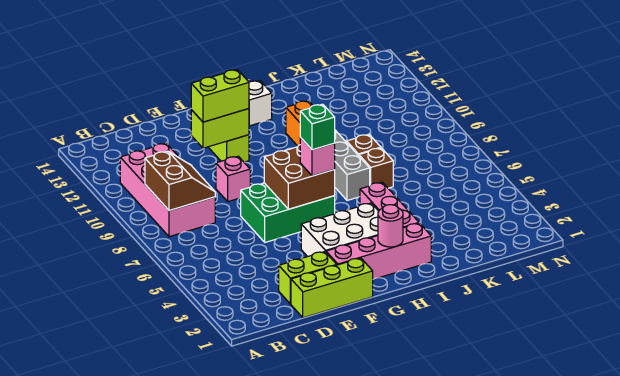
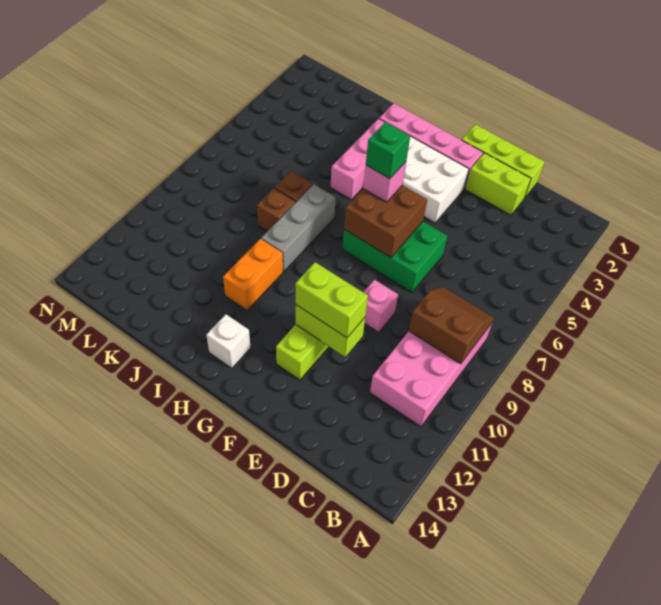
brown 2x2 slope [145,151,215,211] -> brown 2x2 slope turned to [409,287,494,364]
pink 1x1 round brick [378,205,403,247] -> none

